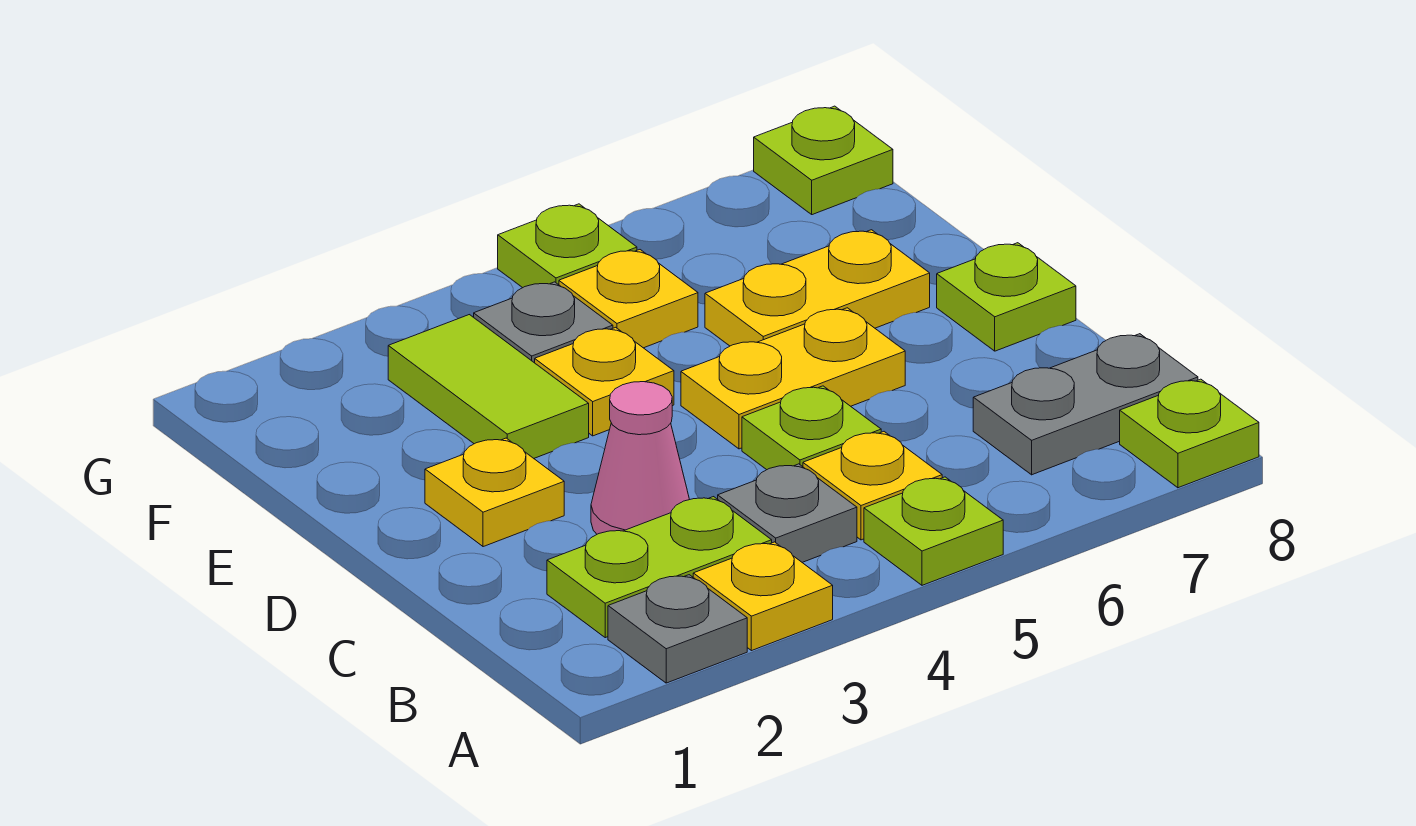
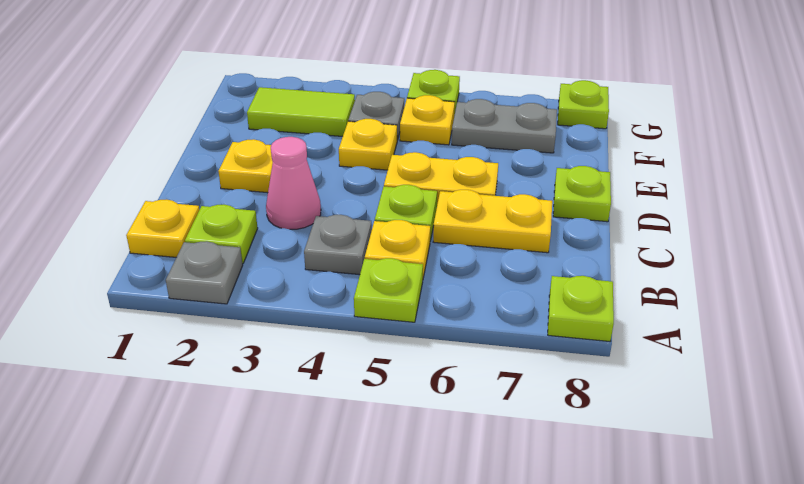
yellow 1x1 plate [693,542,833,651] -> yellow 1x1 plate moved to [126,199,199,257]
lime 1x2 plate [547,497,772,638] -> lime 1x1 plate [185,204,258,264]
grey 1x2 plate [973,334,1198,475] -> grey 1x2 plate moved to [452,99,557,153]
lime 1x2 tile [388,315,589,458] -> lime 1x2 tile turned to [247,87,355,136]
yellow 1x2 plate [705,230,930,346] -> yellow 1x2 plate moved to [433,190,552,253]

